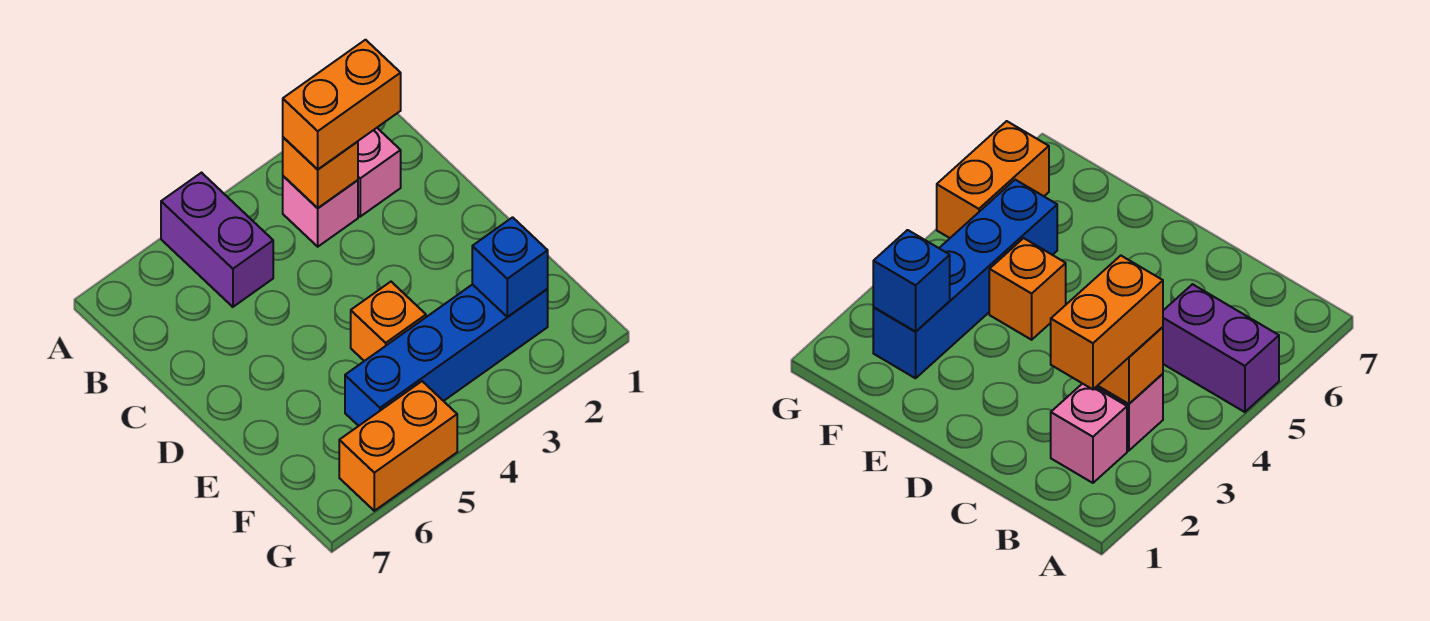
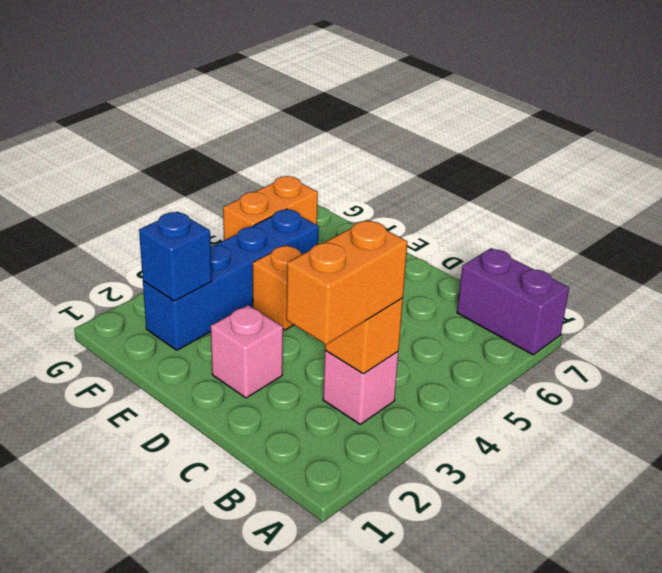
purple 1x2 brick [161,173,273,307] -> purple 1x2 brick moved to [457,248,569,355]
pink 1x1 brick [358,128,401,217] -> pink 1x1 brick moved to [211,305,283,398]

